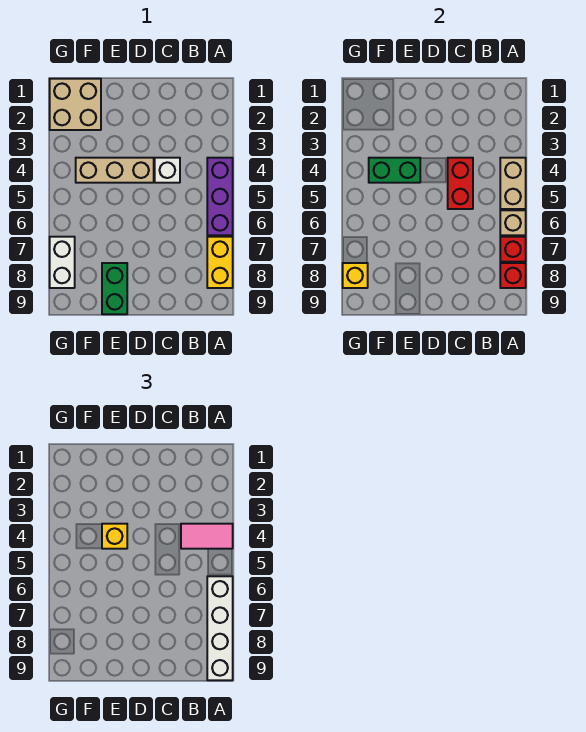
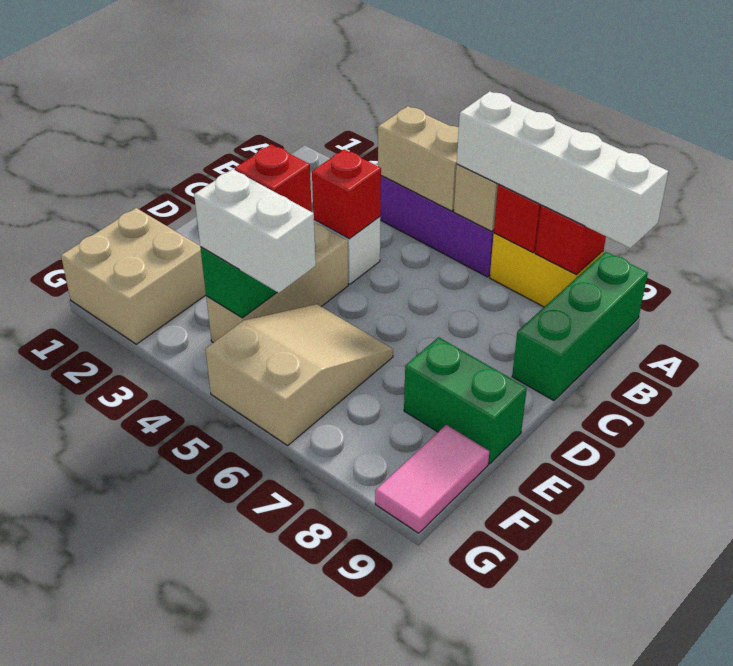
pink 1x2 tile [181,524,233,549] -> pink 1x2 tile moved to [375,425,490,533]
none -> green 1x3 brick [512,252,648,401]
red 1x2 brick [448,158,473,209] -> red 1x1 brick [312,149,381,239]
yellow 1x1 brick [102,524,127,549] -> red 1x1 brick [235,144,312,212]
none -> tan 2x3 slope [205,304,393,445]
white 1x2 brick [50,237,75,288] -> white 1x2 brick moved to [194,169,316,293]
yellow 1x1 brick [343,263,368,288] -> none

